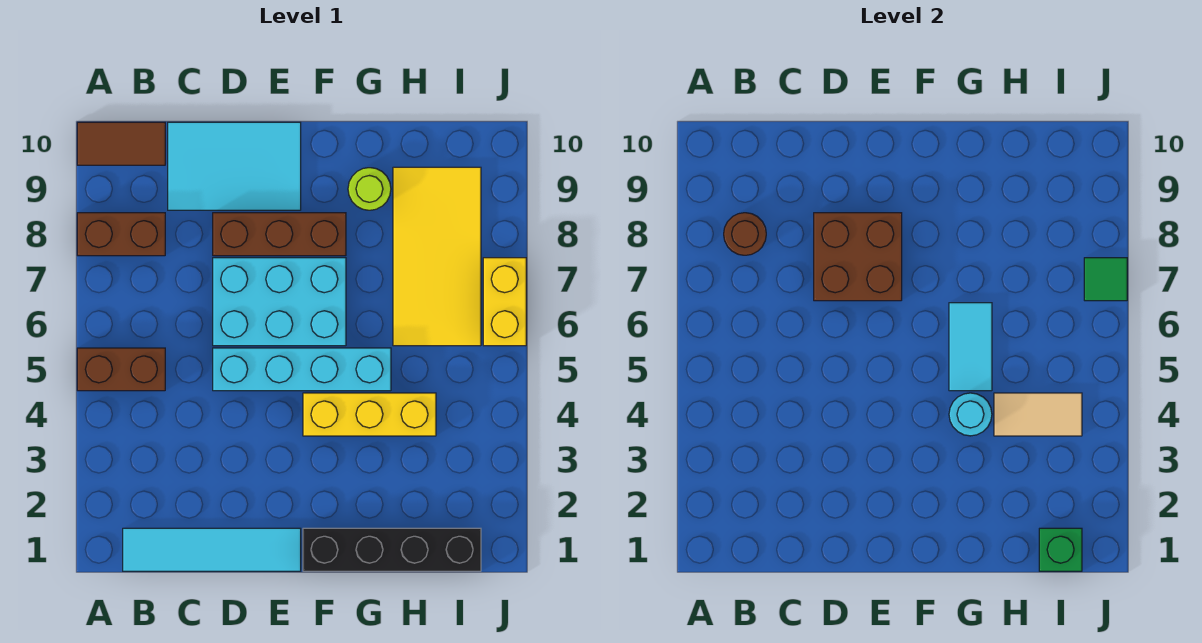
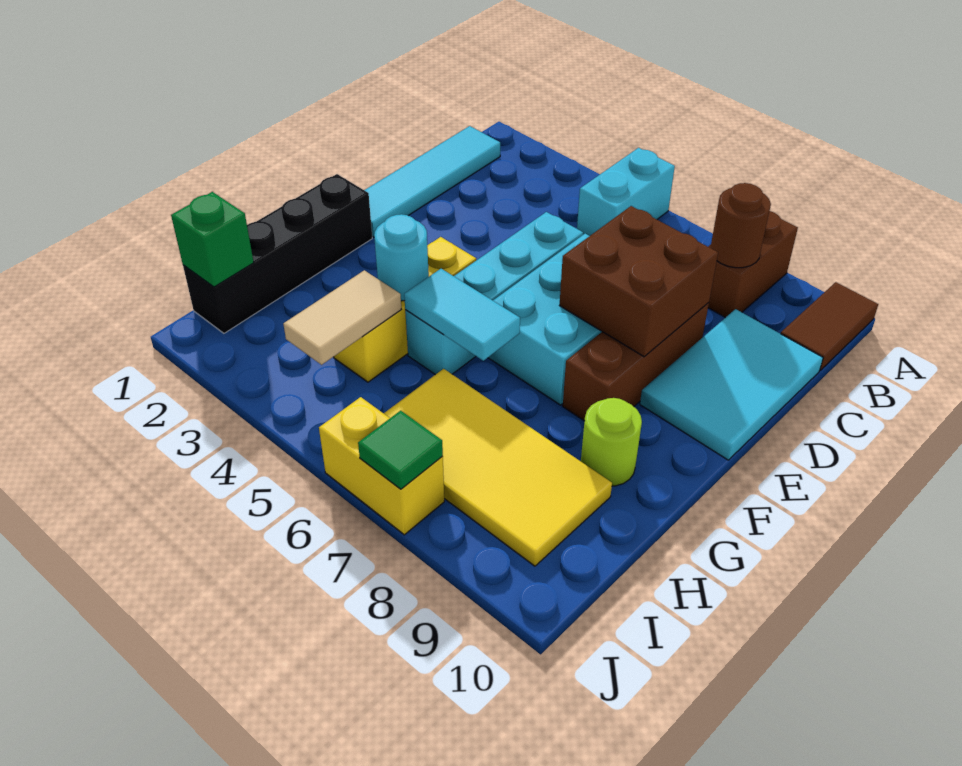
brown 1x2 brick [77,348,165,391] -> cyan 1x2 brick [577,148,675,236]

